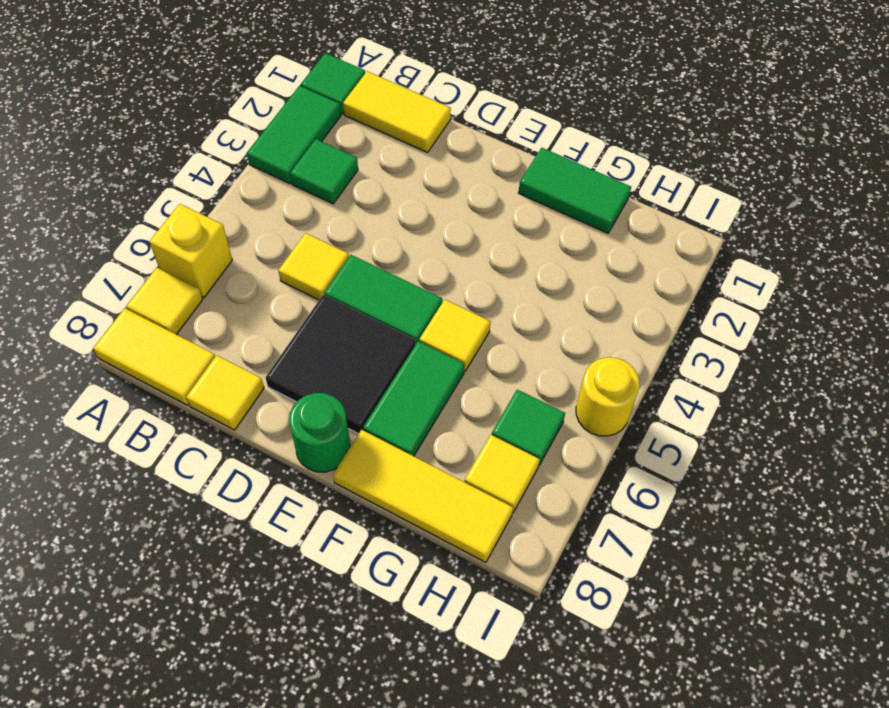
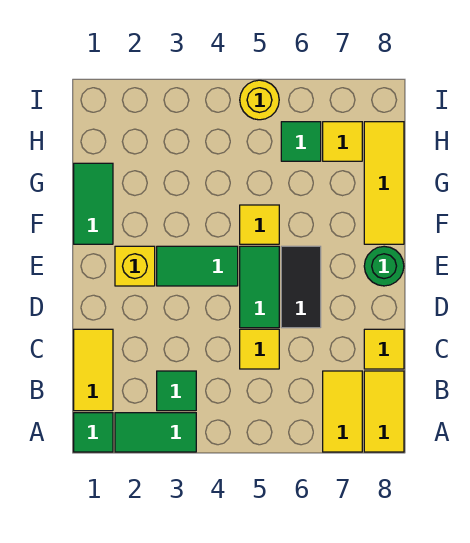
yellow 1x1 brick [149,204,232,297] -> yellow 1x1 brick moved to [115,246,155,286]
yellow 1x1 tile [127,268,203,335] -> yellow 1x2 tile [323,371,362,452]
black 2x2 tile [265,295,416,434] -> black 1x2 tile [281,246,321,328]
green 1x2 tile [363,341,465,456] -> green 1x2 tile moved to [157,246,238,286]

